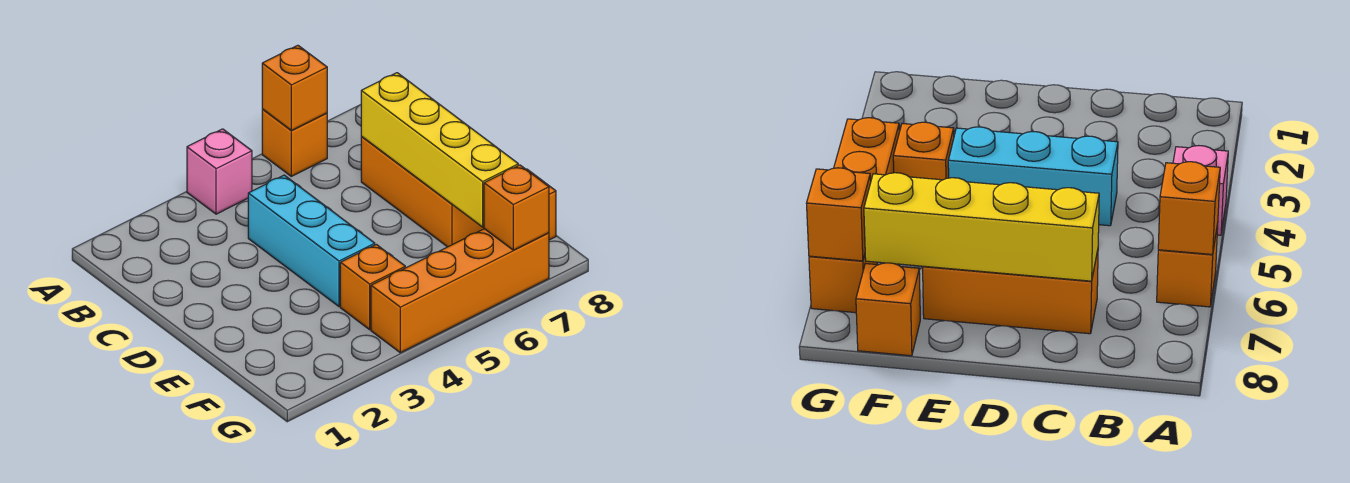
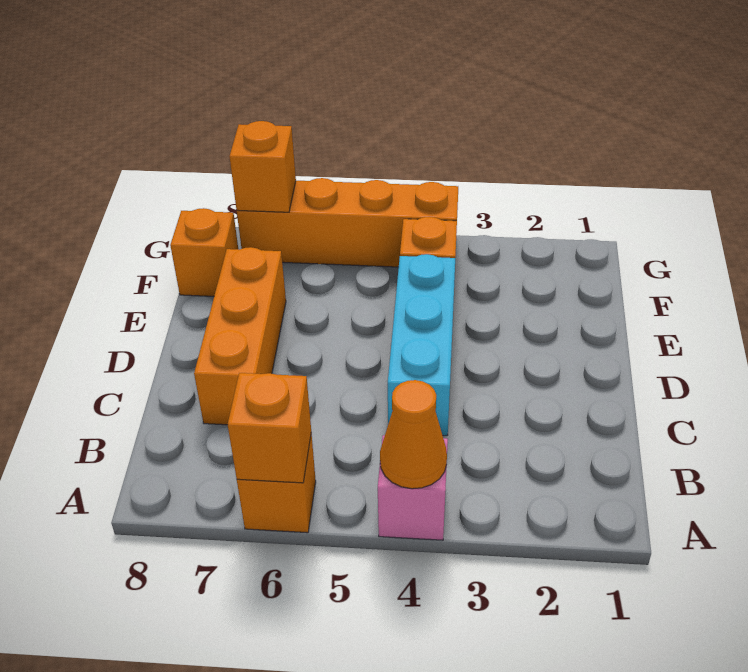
none -> orange 1x1 cone [380,380,447,489]
yellow 1x4 brick [361,73,518,227] -> none

